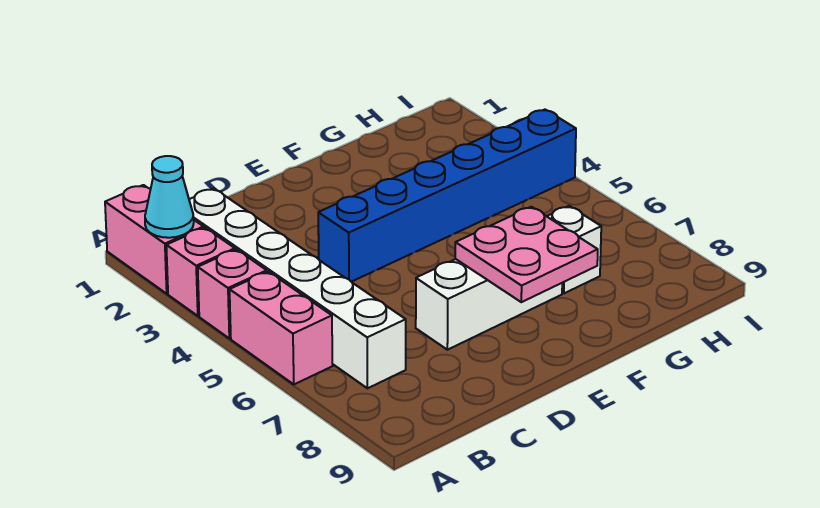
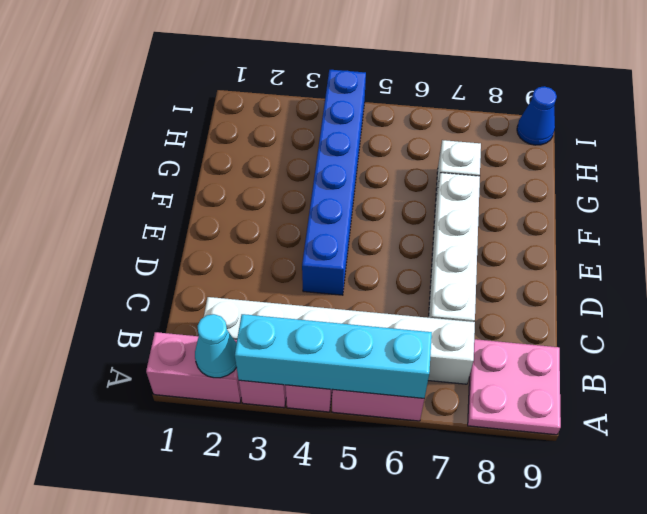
none -> cyan 1x4 brick [235,314,432,398]
white 1x3 brick [416,259,562,350] -> white 1x4 brick [429,173,480,322]
pink 2x2 plate [455,207,598,302] -> pink 2x2 plate moved to [468,339,561,435]
none -> blue 1x1 cone [517,86,557,145]

